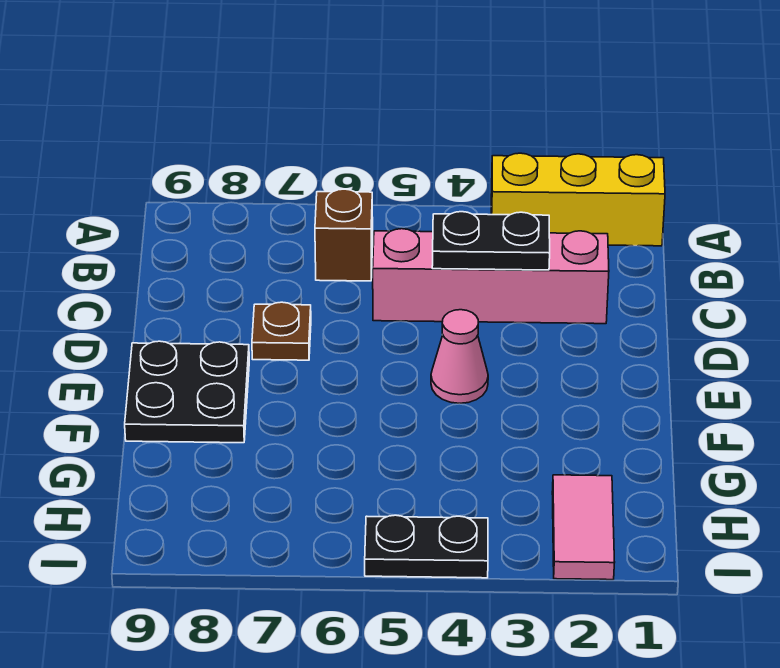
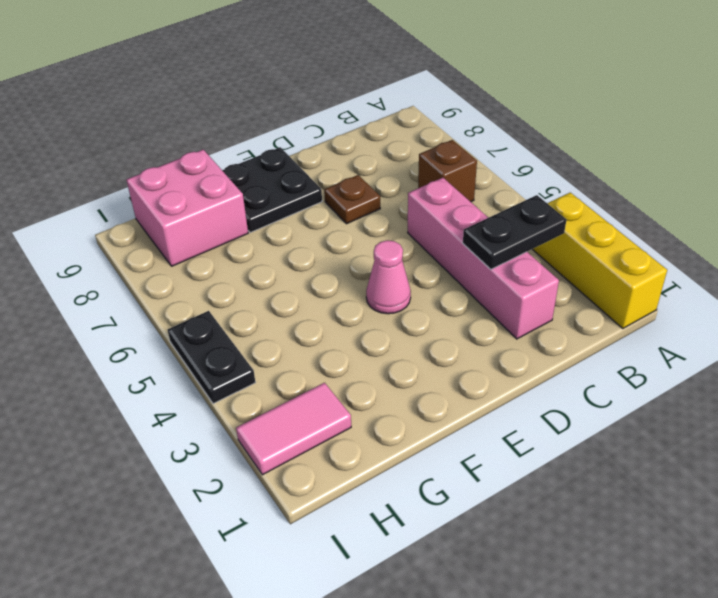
black 1x2 plate [432,212,550,270] -> black 1x2 plate turned to [463,195,566,269]
none -> pink 2x2 brick [126,150,248,266]

